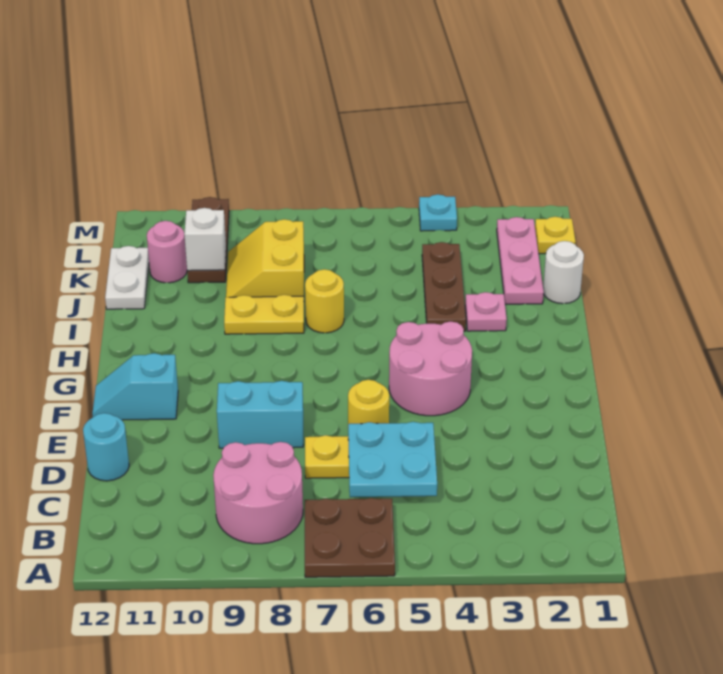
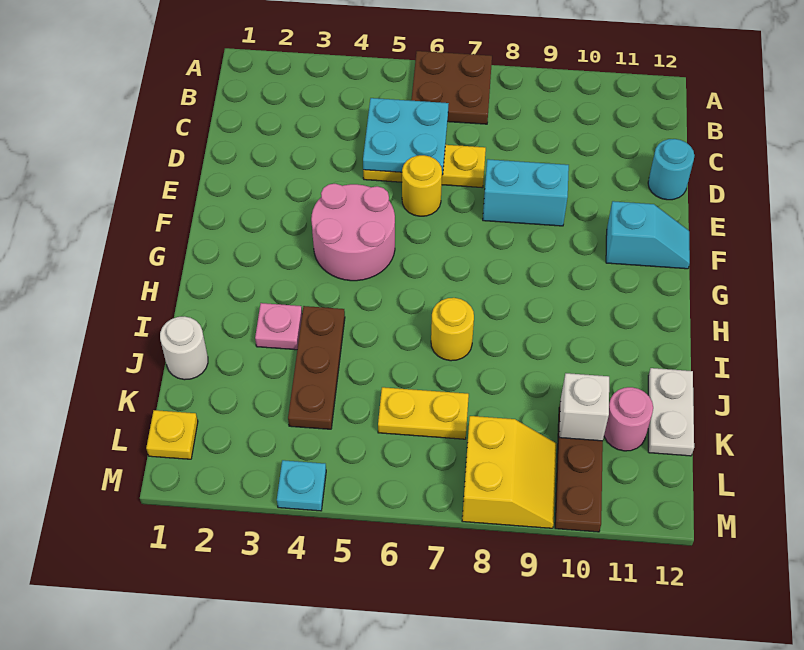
pink 2x2 round brick [213,442,303,544] -> none
yellow 1x2 plate [224,295,304,334] -> yellow 1x2 plate moved to [378,387,469,439]
pink 1x3 plate [497,217,544,304] -> none
yellow 2x2 slope [226,219,304,297] -> yellow 2x2 slope moved to [462,416,556,528]

